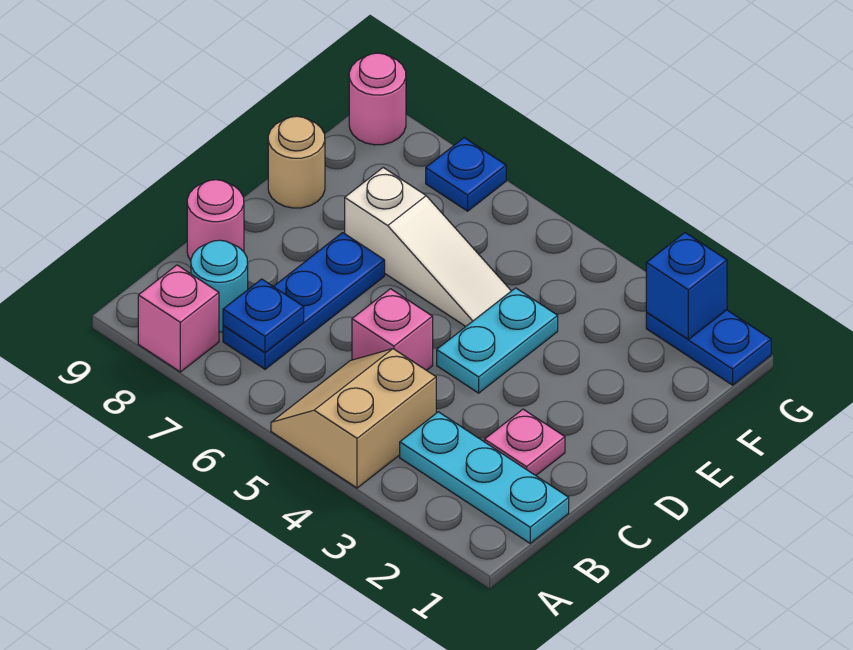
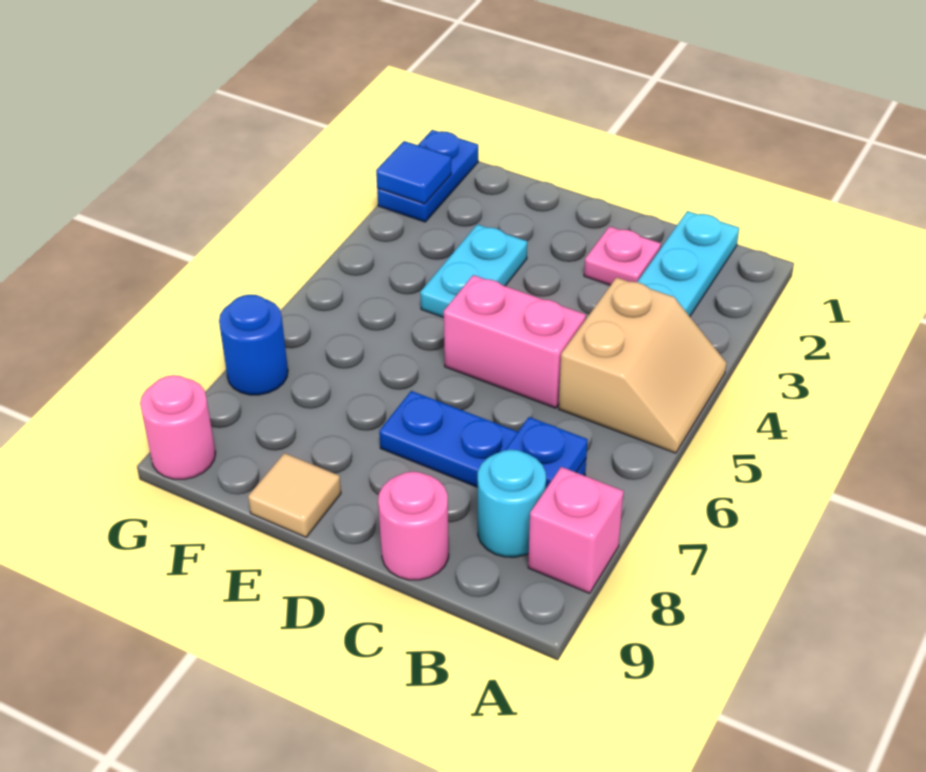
tan 2x2 slope [271,349,436,488] -> tan 2x2 slope turned to [559,277,726,453]
pink 1x1 brick [352,289,433,370] -> pink 1x2 brick [444,275,586,408]
cyan 1x2 plate [437,288,558,393] -> cyan 1x2 plate turned to [420,224,527,318]
white 1x3 slope [345,168,511,326] -> none
tan 1x1 round brick [268,116,325,208] -> tan 1x1 tile [248,453,341,537]
blue 1x1 brick [646,233,727,339] -> blue 1x1 tile [376,141,451,204]
blue 1x1 plate [426,138,506,211] -> blue 1x1 round brick [219,295,288,395]

